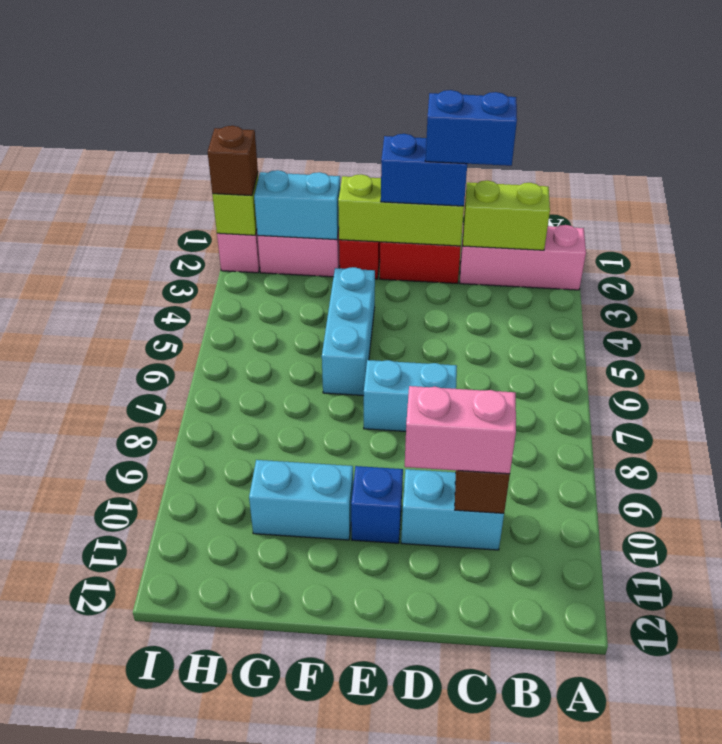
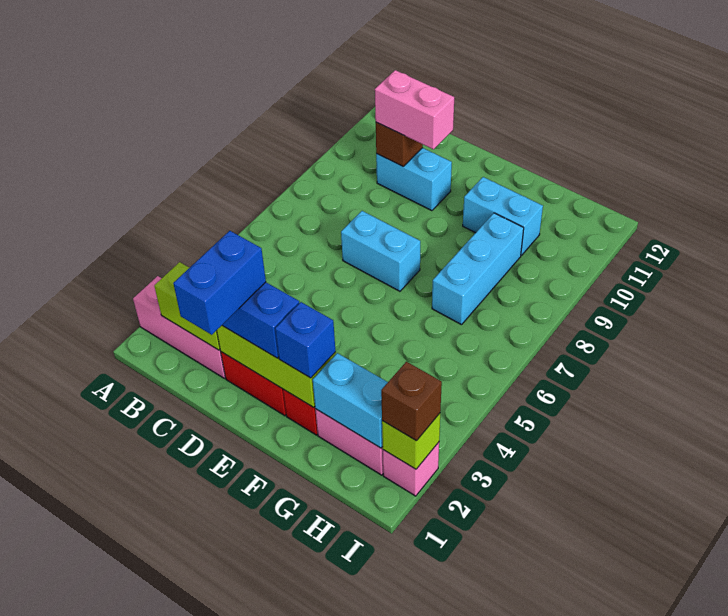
blue 1x2 brick [425,90,517,166] -> blue 1x2 brick turned to [173,231,266,335]
blue 1x1 brick [351,466,403,543] -> blue 1x1 brick moved to [275,302,336,378]
cyan 1x3 brick [322,267,375,396] -> cyan 1x3 brick moved to [432,213,524,325]

